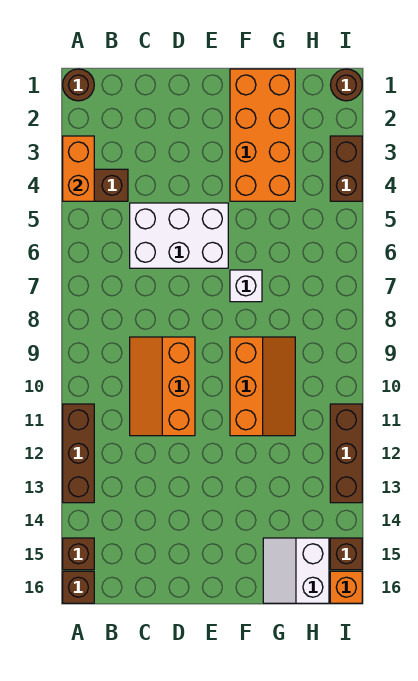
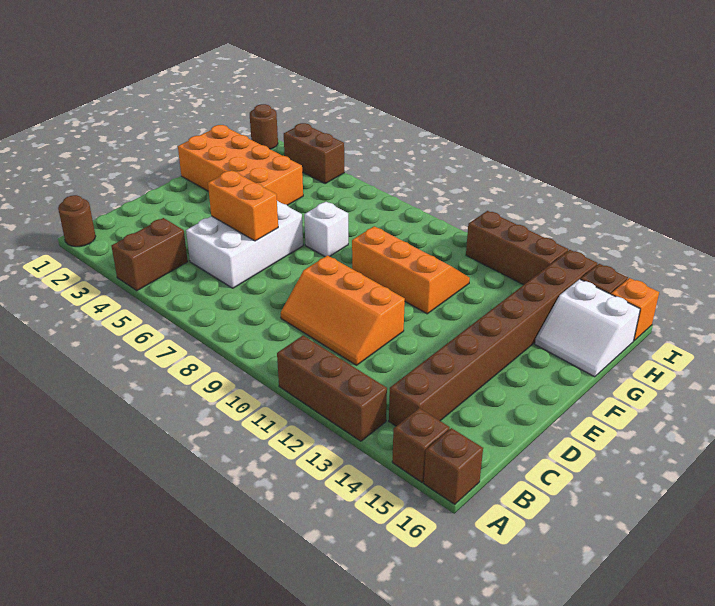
orange 1x2 brick [63,136,94,201] -> orange 1x2 brick moved to [208,170,278,241]
none -> brown 1x8 brick [389,250,598,426]

